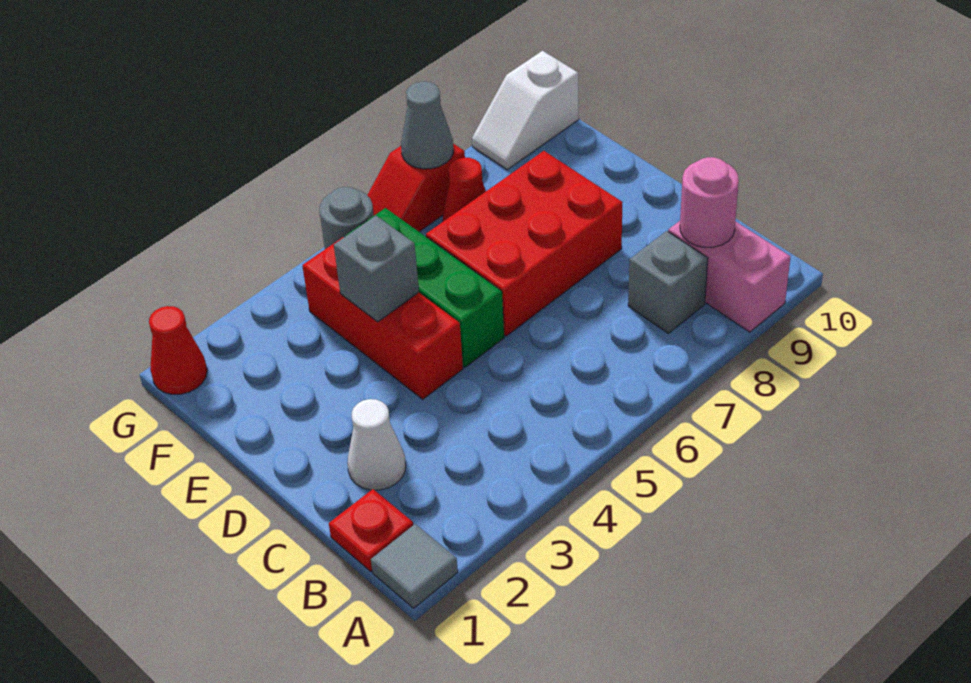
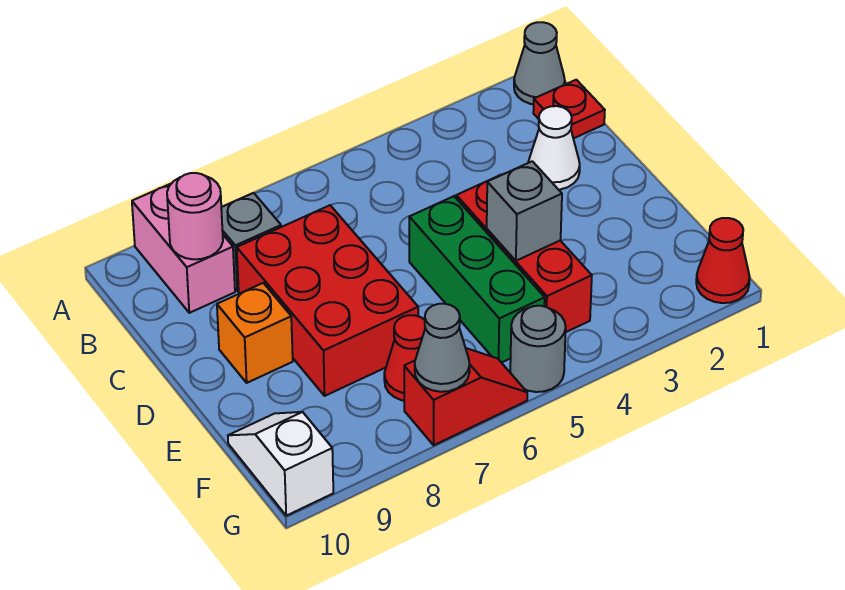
grey 1x1 tile [371,524,458,608] -> grey 1x1 cone [514,22,565,104]
red 2x3 brick [426,151,623,336] -> red 2x3 brick turned to [237,205,418,396]
none -> orange 1x1 brick [217,283,293,383]
white 1x2 slope [472,51,579,170] -> white 1x2 slope turned to [228,412,333,516]

